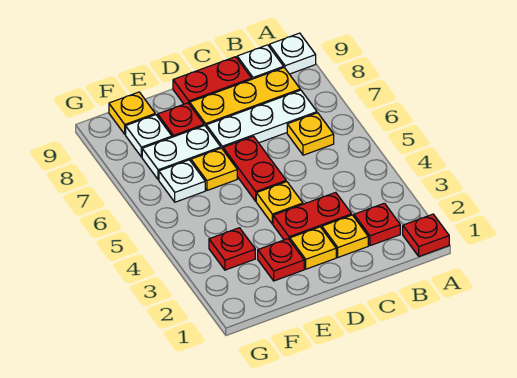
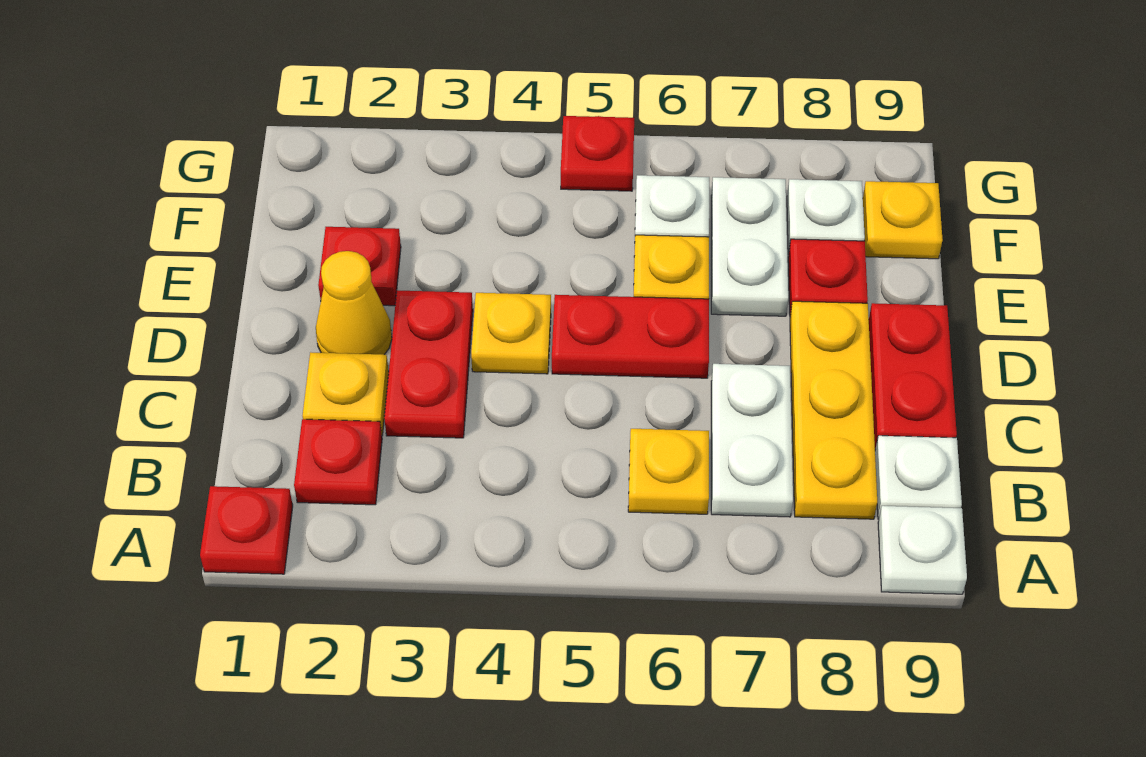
white 1x3 plate [206,90,317,149] -> white 1x2 plate [711,364,793,517]
yellow 1x1 plate [290,227,336,269] -> yellow 1x1 cone [316,251,392,355]
red 1x1 plate [209,228,255,270] -> red 1x1 plate moved to [561,116,634,191]

